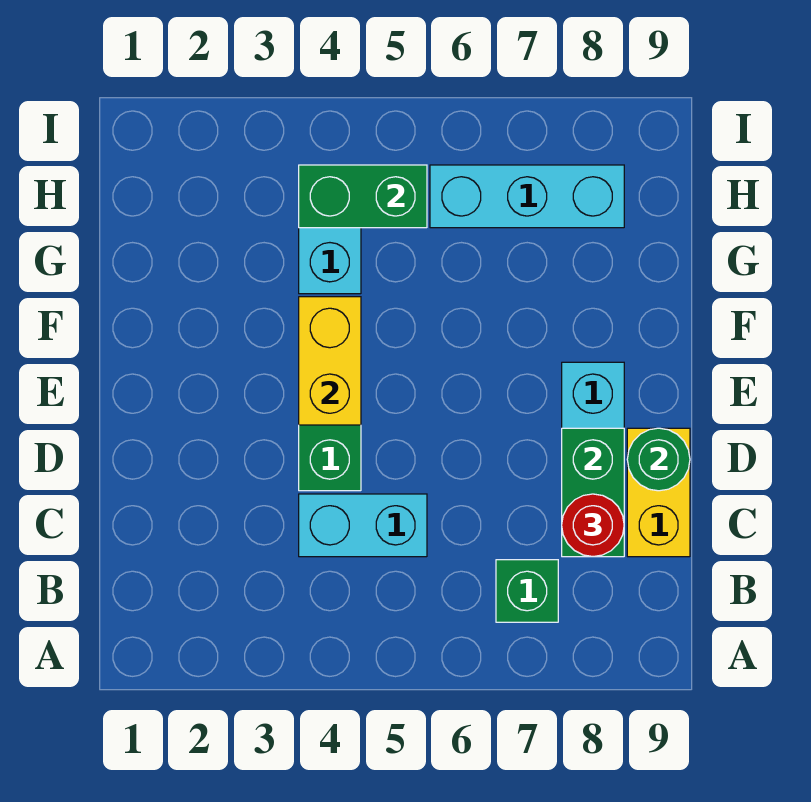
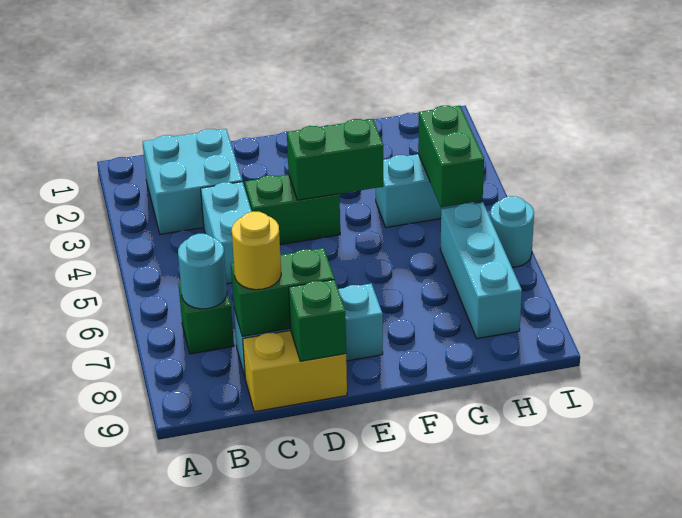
none -> cyan 2x2 brick [143,129,242,234]
none -> cyan 1x1 round brick [178,234,227,309]
red 1x1 round brick [562,494,624,557] -> yellow 1x1 round brick [232,212,281,290]
green 1x1 round brick [627,428,690,491] -> green 1x1 brick [289,279,346,361]
yellow 1x2 brick [299,297,361,425] -> green 1x2 brick [287,119,383,200]
none -> cyan 1x1 round brick [490,196,534,267]

